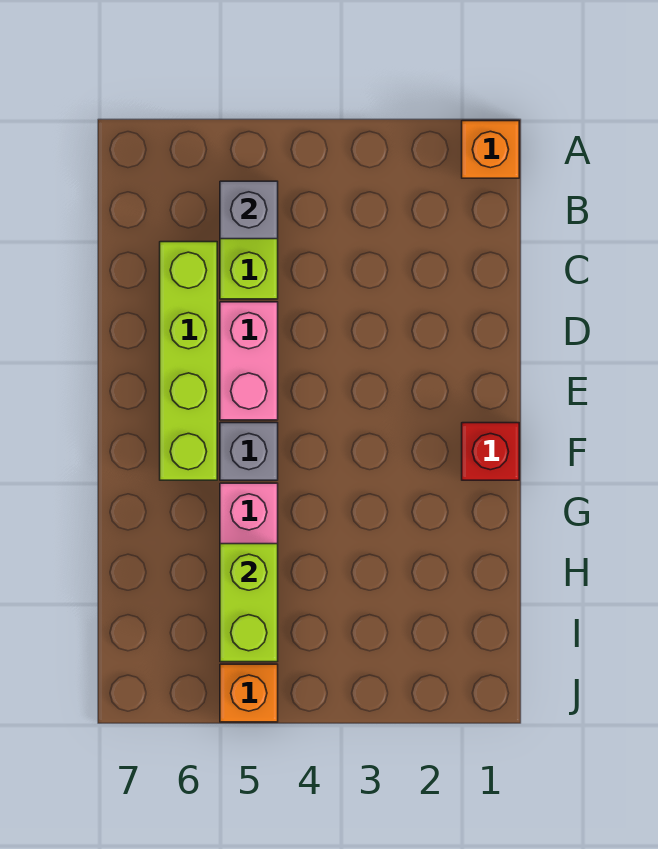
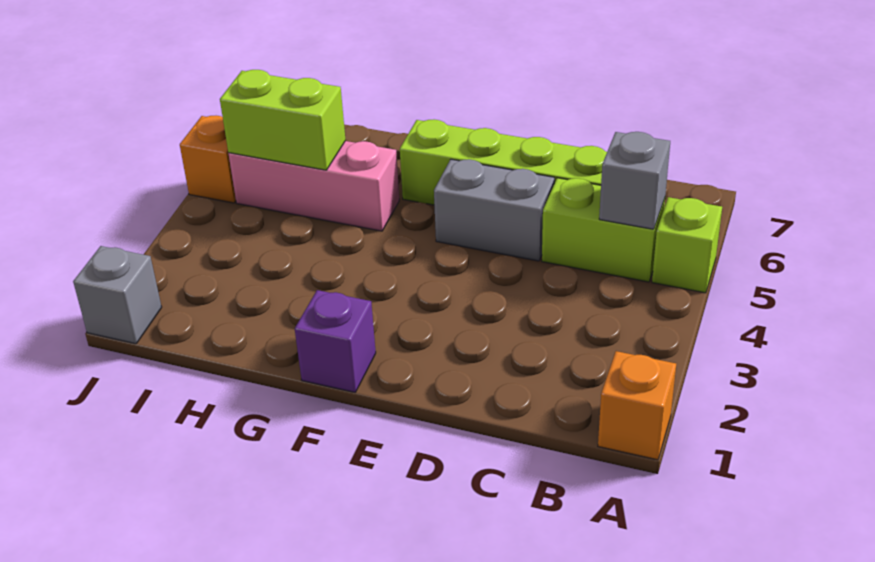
none -> lime 1x1 brick [652,197,722,293]
pink 1x2 brick [220,302,278,420] -> grey 1x2 brick [434,159,554,261]
red 1x1 brick [462,423,519,480] -> purple 1x1 brick [295,290,376,392]
grey 1x1 brick [220,423,278,480] -> grey 1x1 brick moved to [73,246,162,344]

